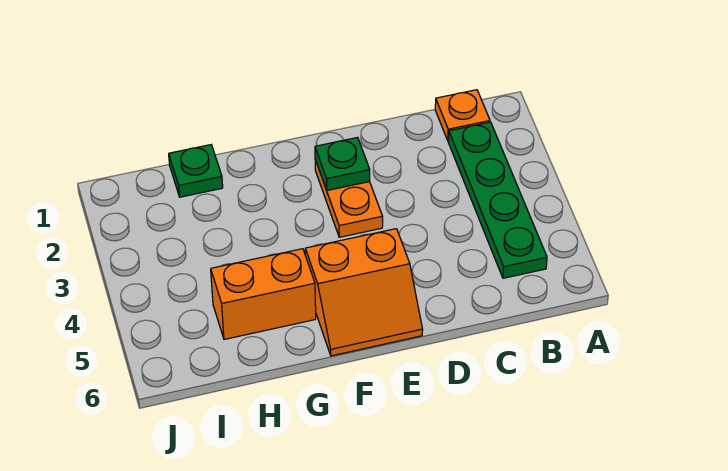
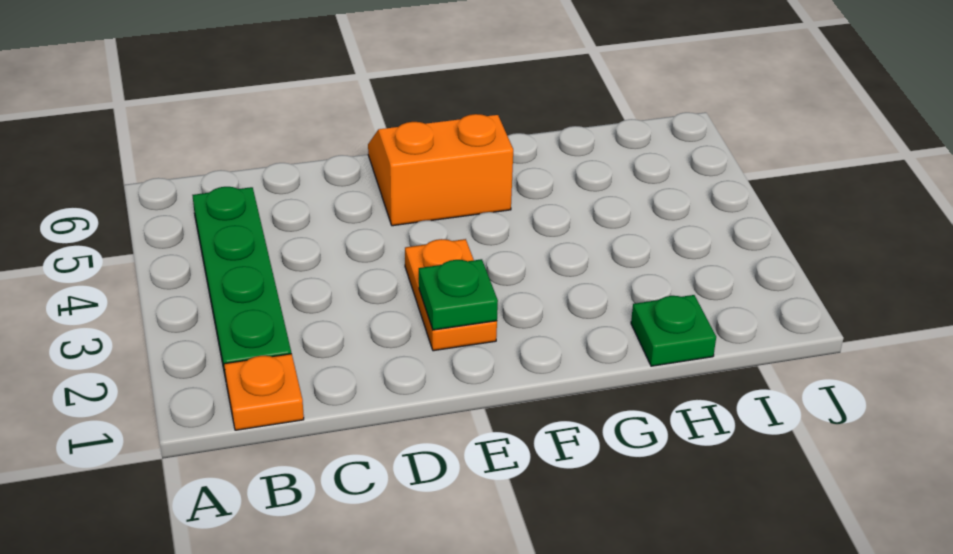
orange 1x2 brick [211,249,316,339] -> none

